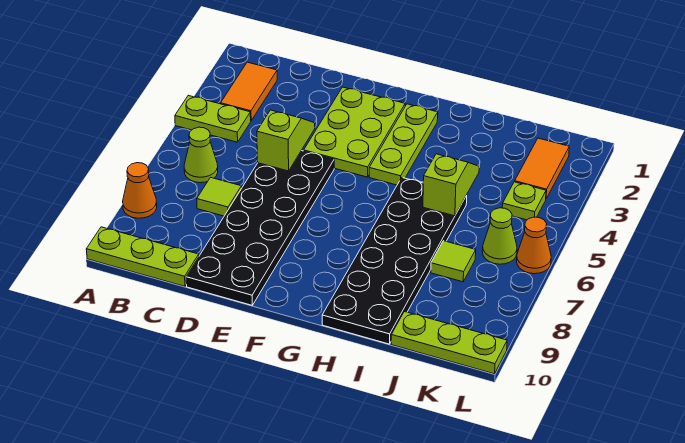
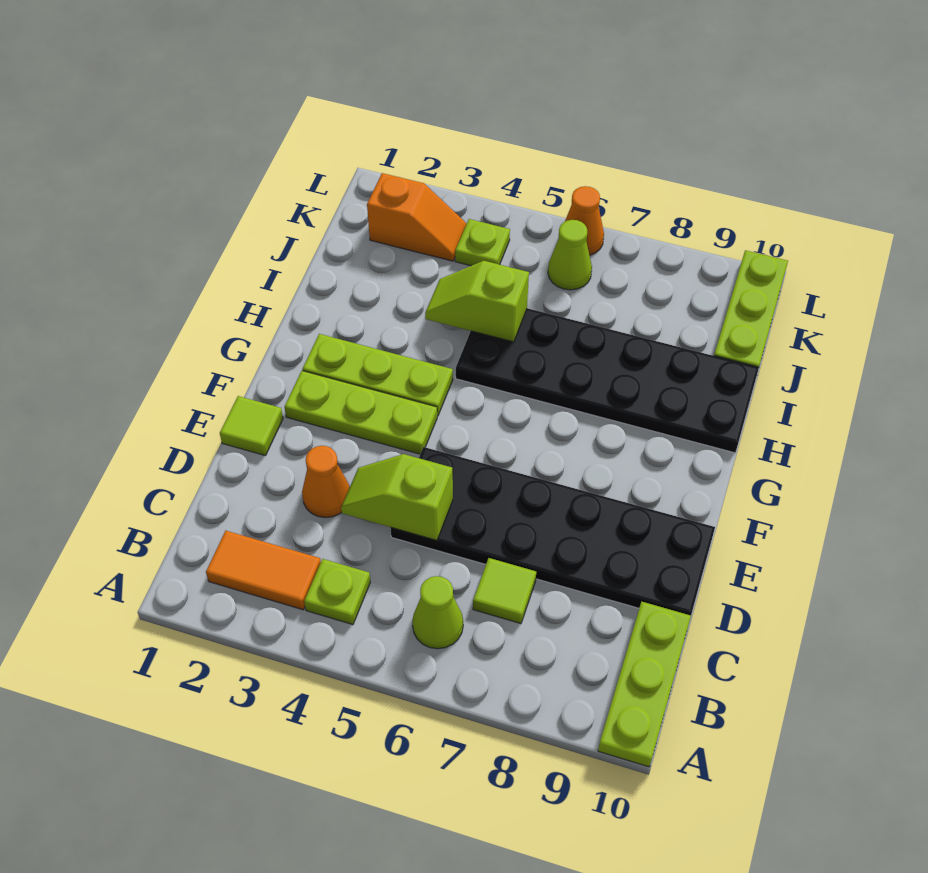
lime 1x2 plate [175,95,251,142] -> lime 1x1 plate [304,559,370,625]
orange 1x1 cone [123,163,157,218] -> orange 1x1 cone moved to [302,446,350,518]
lime 2x3 plate [304,87,405,177] -> lime 1x3 plate [285,371,437,454]
lime 1x1 tile [431,241,476,282] -> lime 1x1 tile moved to [220,396,283,456]
orange 1x2 tile [515,138,569,198] -> orange 1x2 slope [367,173,467,261]

